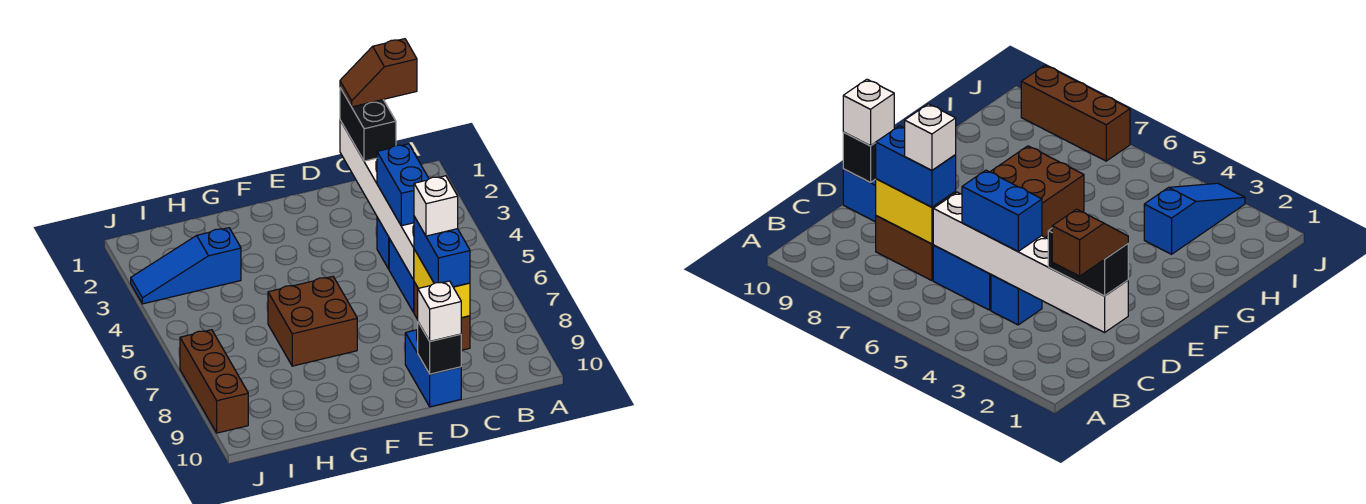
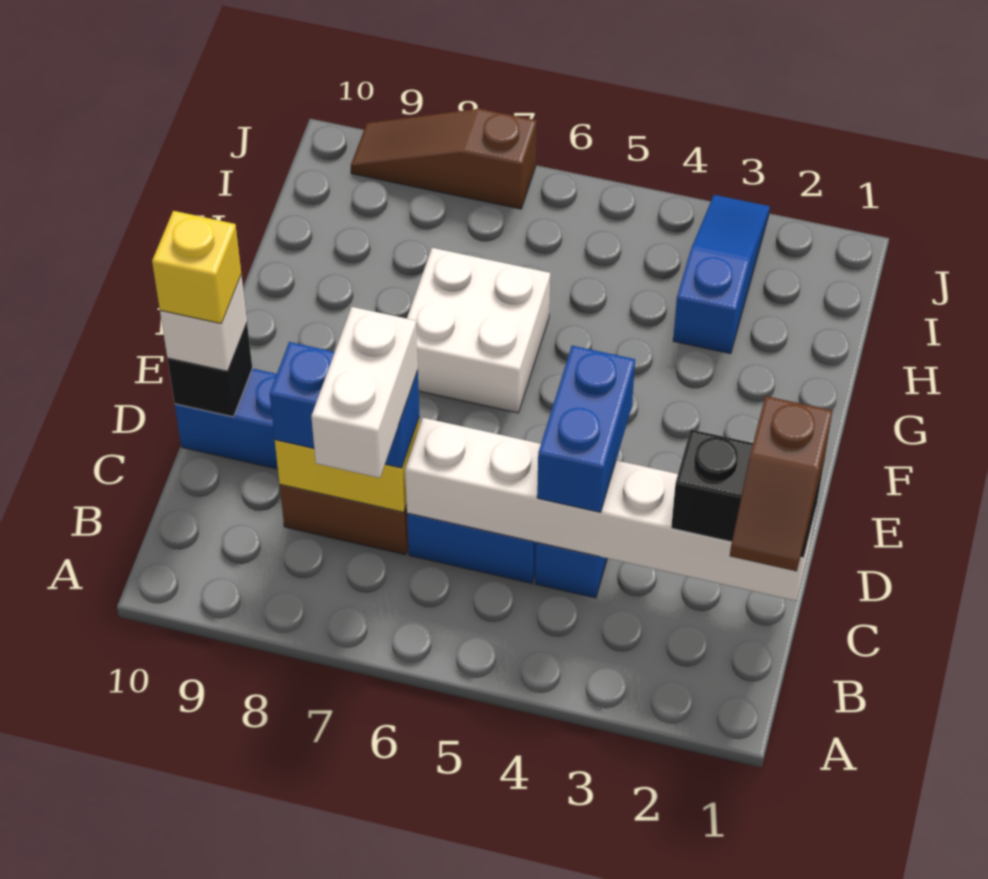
brown 1x2 slope [340,39,417,107] -> brown 1x2 slope turned to [730,396,833,571]
blue 1x2 brick [377,144,429,226] -> blue 1x2 brick turned to [537,346,635,512]
white 1x1 brick [414,176,458,236] -> white 1x2 brick [311,307,418,478]
none -> yellow 1x1 brick [152,211,241,324]
brown 2x2 brick [268,276,357,366] -> white 2x2 brick [407,248,550,413]
brown 1x3 brick [180,330,248,433] -> brown 1x3 slope [351,109,537,209]

